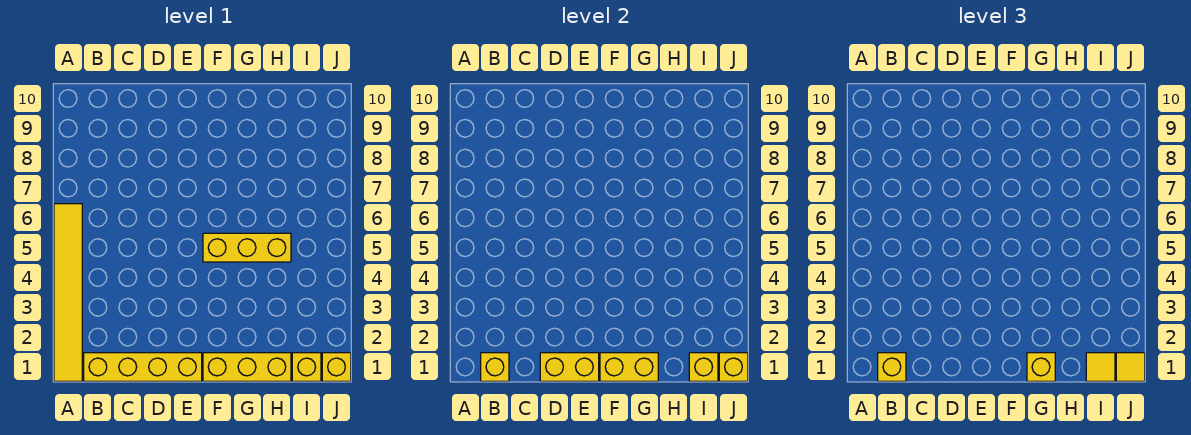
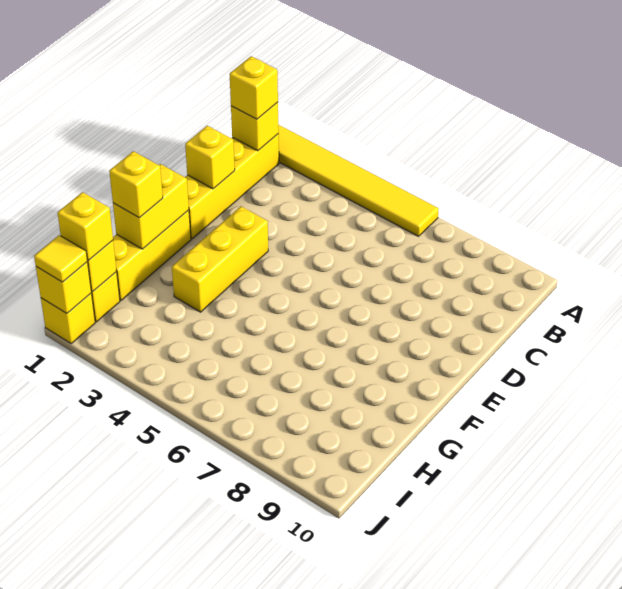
yellow 1x2 brick [540,353,599,381] -> yellow 1x1 brick [185,126,235,189]
yellow 1x3 brick [203,233,291,262] -> yellow 1x3 brick moved to [172,207,268,312]
yellow 1x1 tile [1086,353,1115,381] -> yellow 1x1 brick [58,192,113,260]

